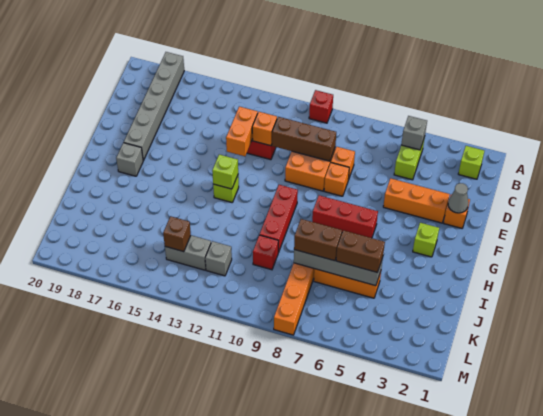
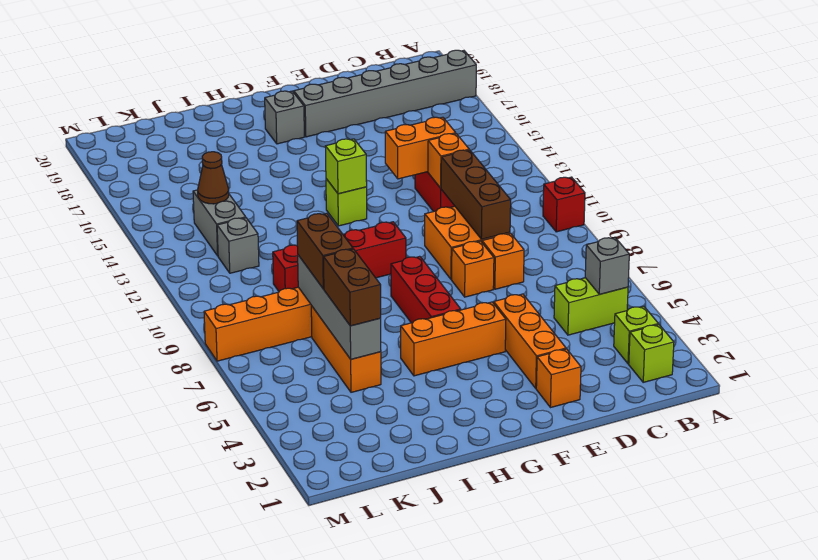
grey 1x1 cone [448,183,469,213] -> none
none -> orange 1x3 brick [401,302,506,376]
lime 1x1 brick [413,223,439,257] -> lime 1x1 brick moved to [614,306,658,364]
brown 1x1 brick [163,216,191,252] -> brown 1x1 cone [198,152,229,204]

